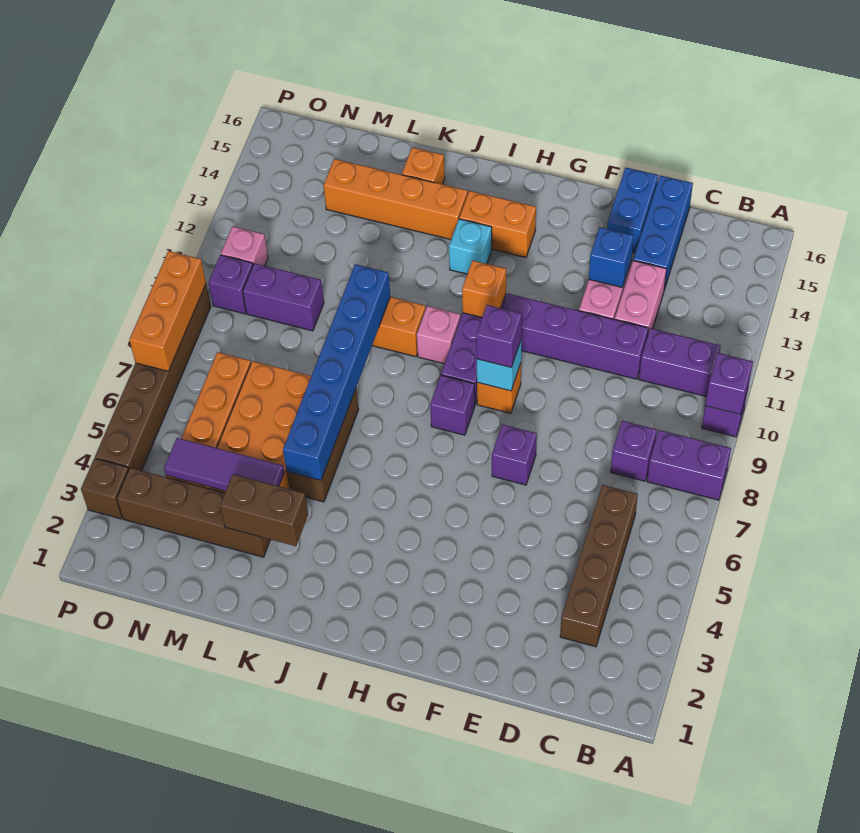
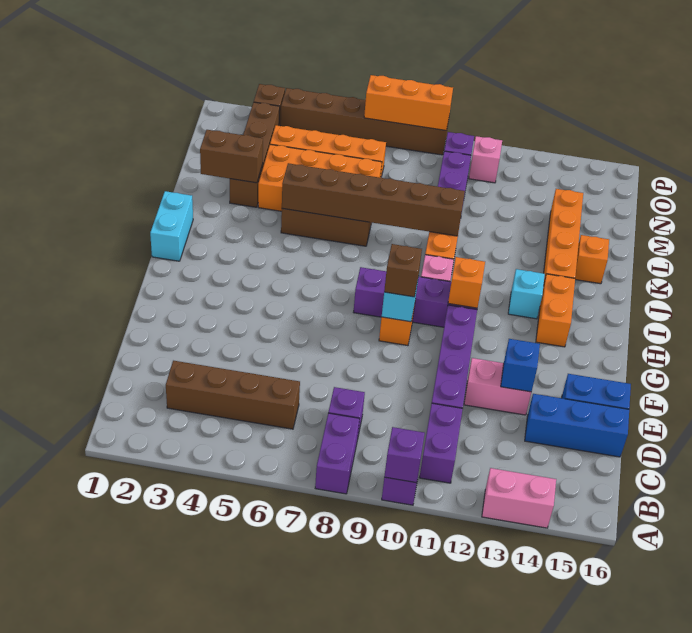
pink 1x2 brick [615,261,666,334] -> pink 1x2 brick moved to [482,468,556,528]
purple 1x1 brick [492,425,537,485] -> none
purple 1x1 brick [476,305,522,368] -> brown 1x1 brick [384,244,422,297]
none -> cyan 1x2 brick [150,191,193,261]
brown 1x2 brick [220,474,308,546] -> brown 1x2 brick turned to [200,130,263,183]
blue 1x6 brick [283,264,390,480] -> brown 1x6 brick [282,163,465,236]
purple 1x3 tile [164,438,284,491] -> none

